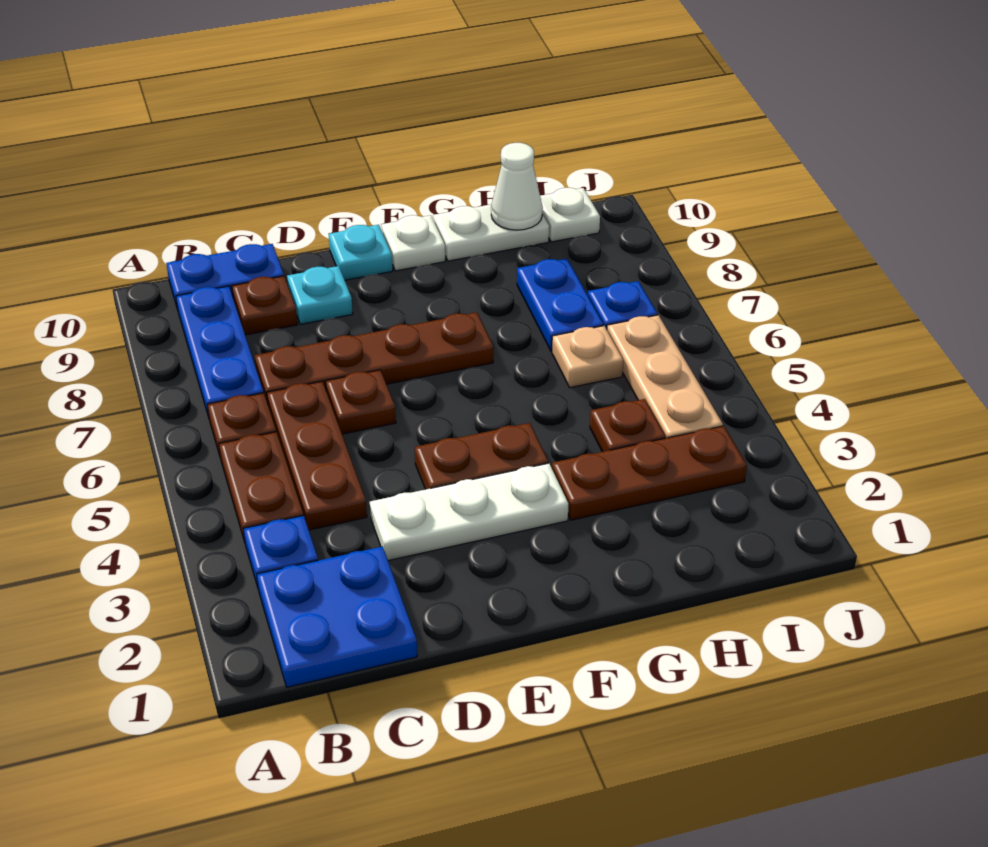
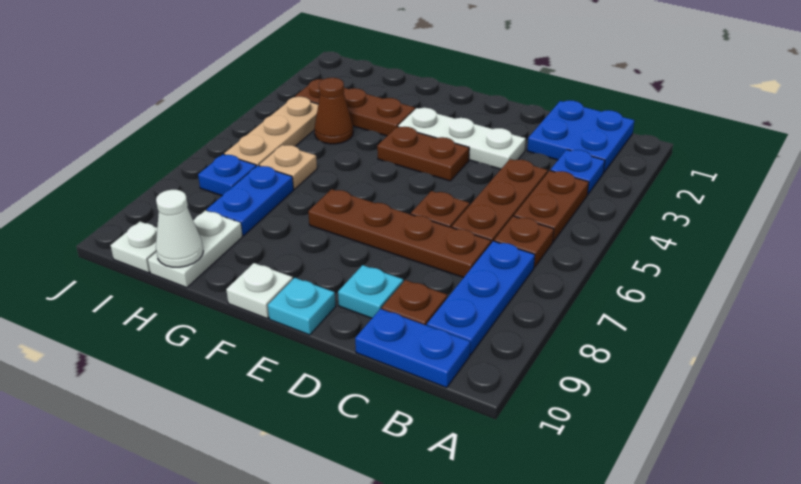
white 1x2 plate [433,204,549,261] -> white 1x2 plate turned to [148,210,243,288]
brown 1x1 plate [590,399,666,452] -> brown 1x1 cone [314,78,353,144]

